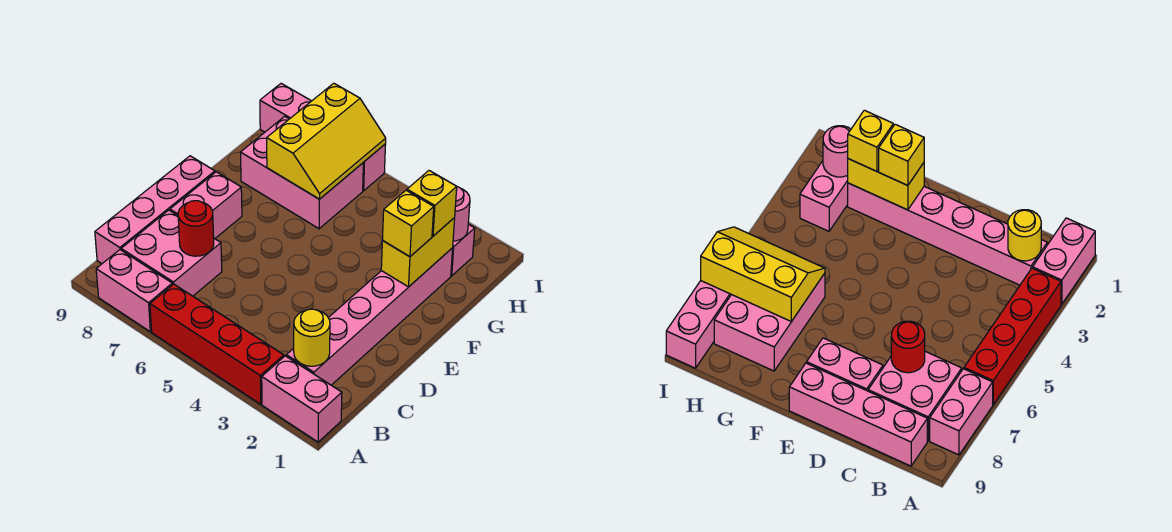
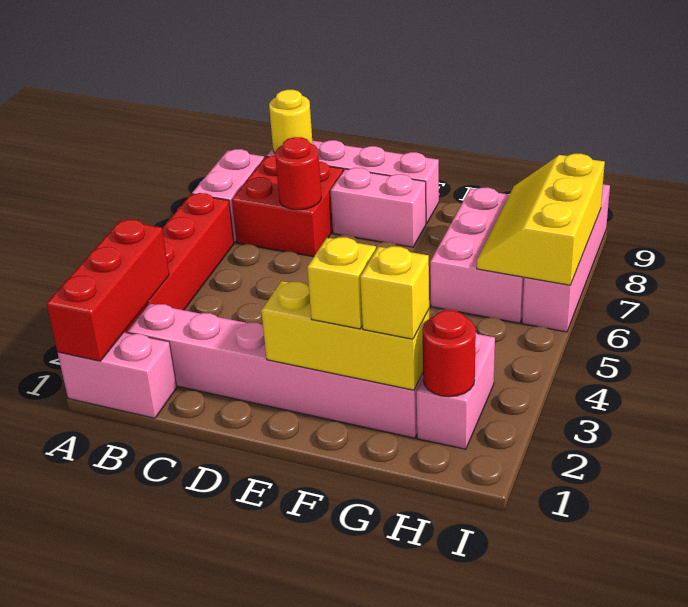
pink 1x2 brick [262,356,342,442] -> pink 1x2 brick turned to [58,332,177,418]
none -> red 1x3 brick [46,220,169,361]
yellow 1x1 round brick [294,309,330,366] -> yellow 1x1 round brick moved to [269,90,313,153]
pink 2x2 brick [121,210,222,296] -> red 2x2 brick [232,155,343,257]
yellow 1x2 brick [381,218,455,287] -> yellow 1x3 brick [261,281,429,390]
yellow 2x3 slope [267,83,386,199] -> yellow 2x3 slope turned to [477,154,605,285]
pink 1x1 round brick [453,187,470,241] -> red 1x1 round brick [423,310,476,397]

